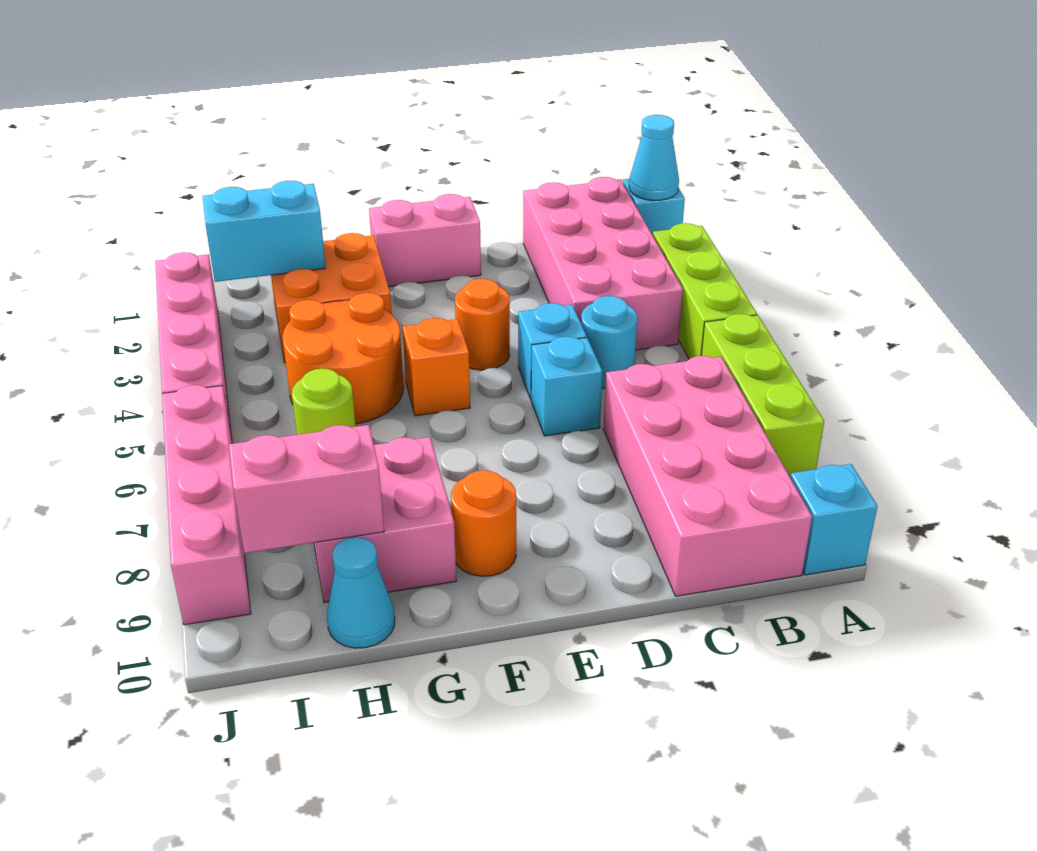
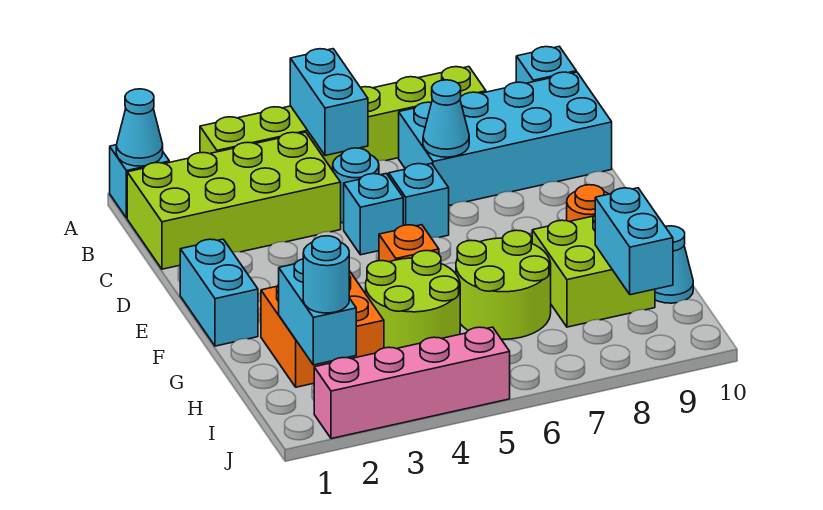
none -> cyan 1x2 brick [290,49,368,156]
pink 2x4 brick [523,177,683,350] -> lime 2x4 brick [127,132,341,269]
pink 2x4 brick [603,356,812,596] -> cyan 2x4 brick [399,72,612,206]
none -> cyan 1x1 cone [423,80,469,157]
pink 1x2 brick [369,194,481,287] -> cyan 1x2 brick [180,239,258,346]
orange 1x1 round brick [455,279,510,370] -> none
orange 2x2 round brick [283,293,404,424] -> lime 2x2 round brick [366,251,460,349]
pink 2x2 brick [314,437,456,603] -> lime 2x2 brick [532,215,655,327]
lime 1x1 round brick [292,368,356,435] -> lime 2x2 round brick [456,230,551,339]
pink 1x2 brick [229,425,384,553] -> cyan 1x2 brick [595,188,673,295]
none -> cyan 1x1 round brick [303,236,349,313]
pink 1x4 brick [162,385,251,625] -> none

